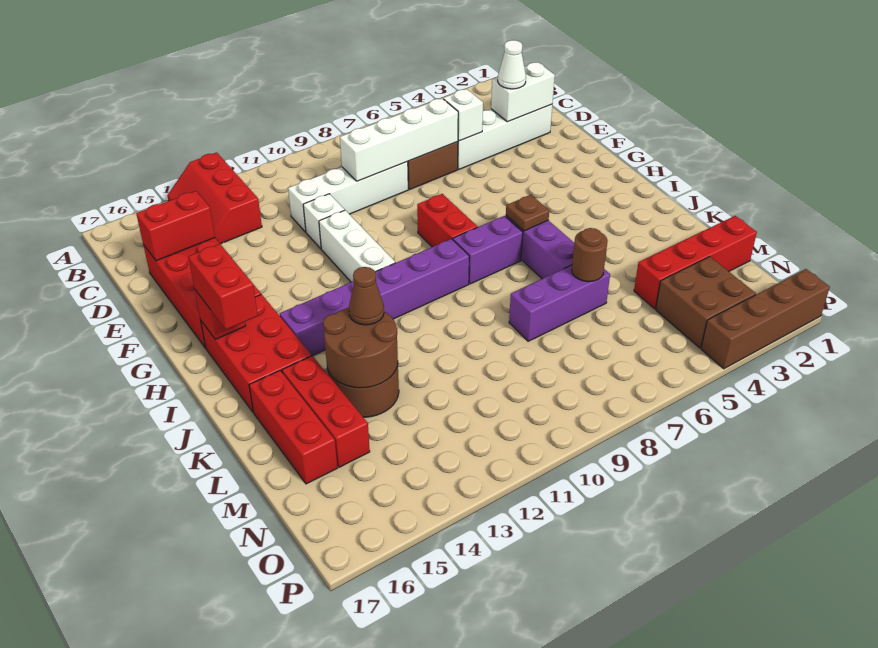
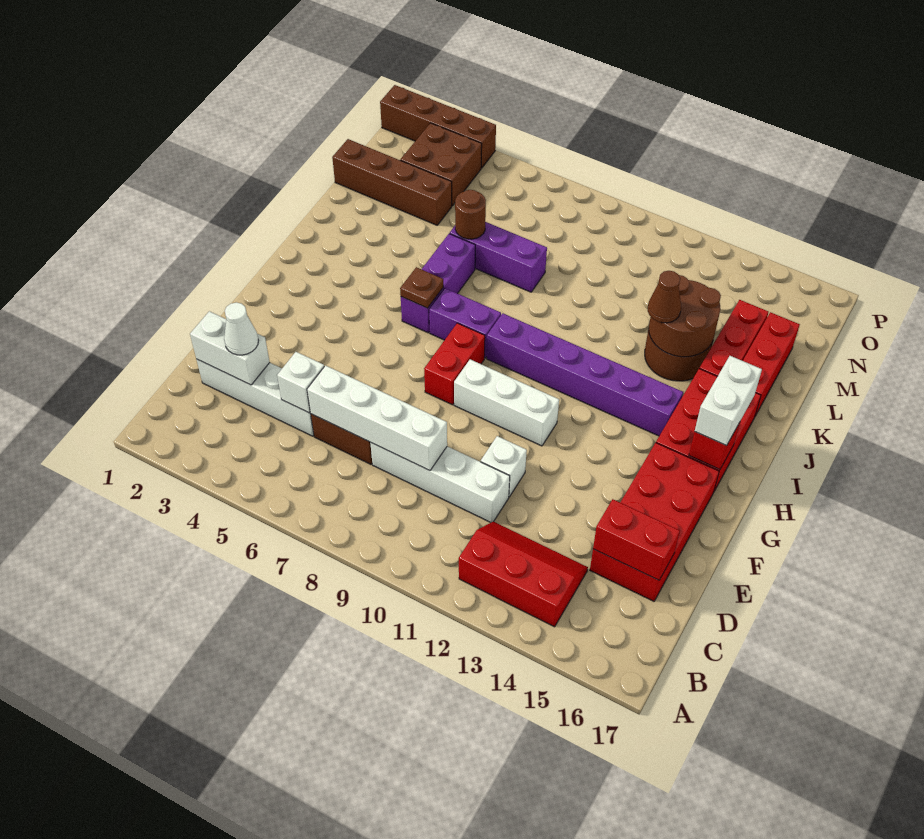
red 2x3 slope [167,152,262,244] -> red 2x3 slope turned to [459,522,588,627]
white 1x3 brick [319,210,395,282] -> white 1x3 brick turned to [454,359,559,446]
red 1x2 brick [188,244,258,330] -> white 1x2 brick [695,356,762,446]
red 1x4 brick [634,216,757,309] -> brown 1x4 brick [332,139,452,225]

